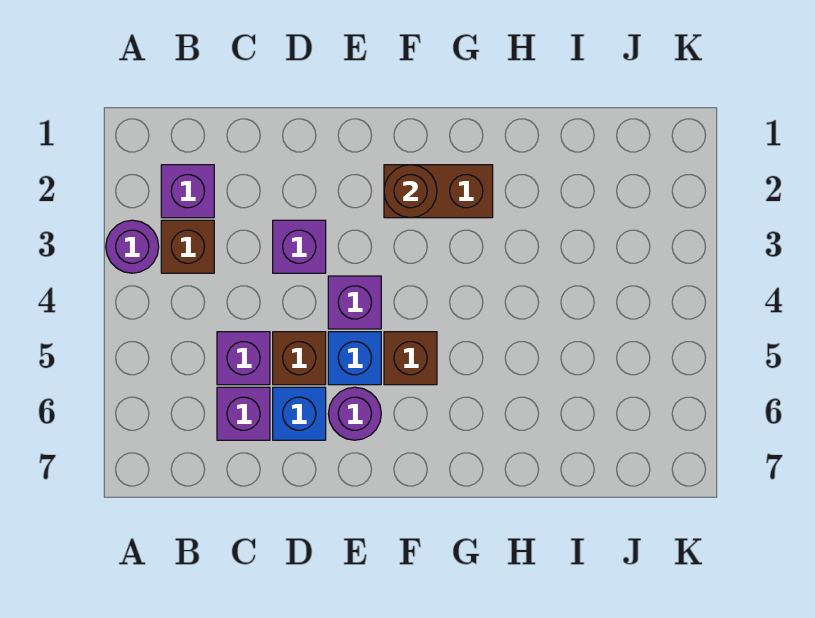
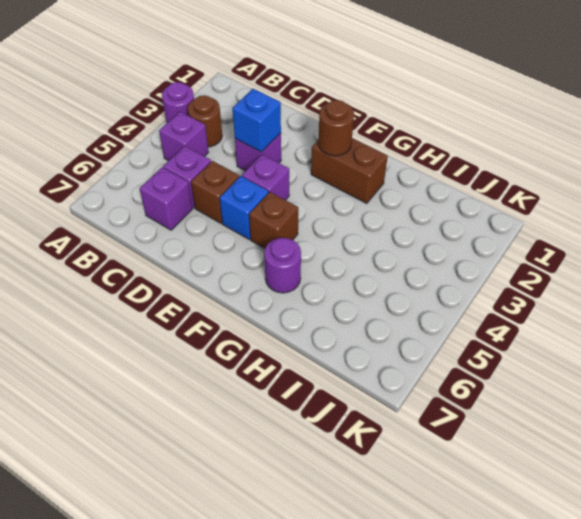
purple 1x1 brick [161,165,214,218] -> purple 1x1 brick moved to [159,112,209,161]
brown 1x1 brick [161,220,214,273] -> brown 1x1 round brick [188,95,222,147]
blue 1x1 brick [273,387,326,440] -> blue 1x1 brick moved to [232,89,281,152]
purple 1x1 round brick [328,387,381,440] -> purple 1x1 round brick moved to [264,238,301,293]

